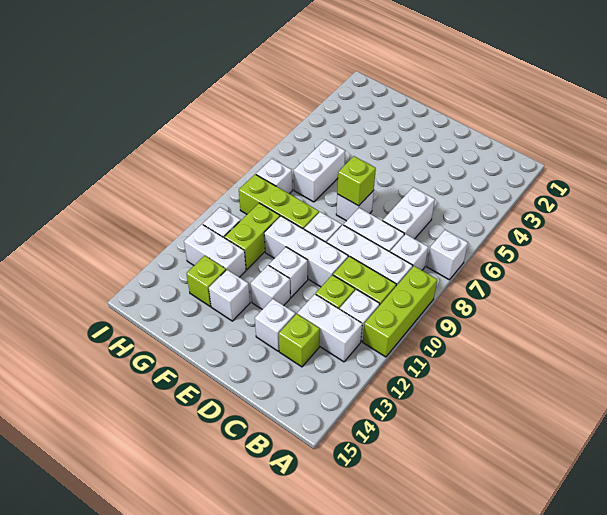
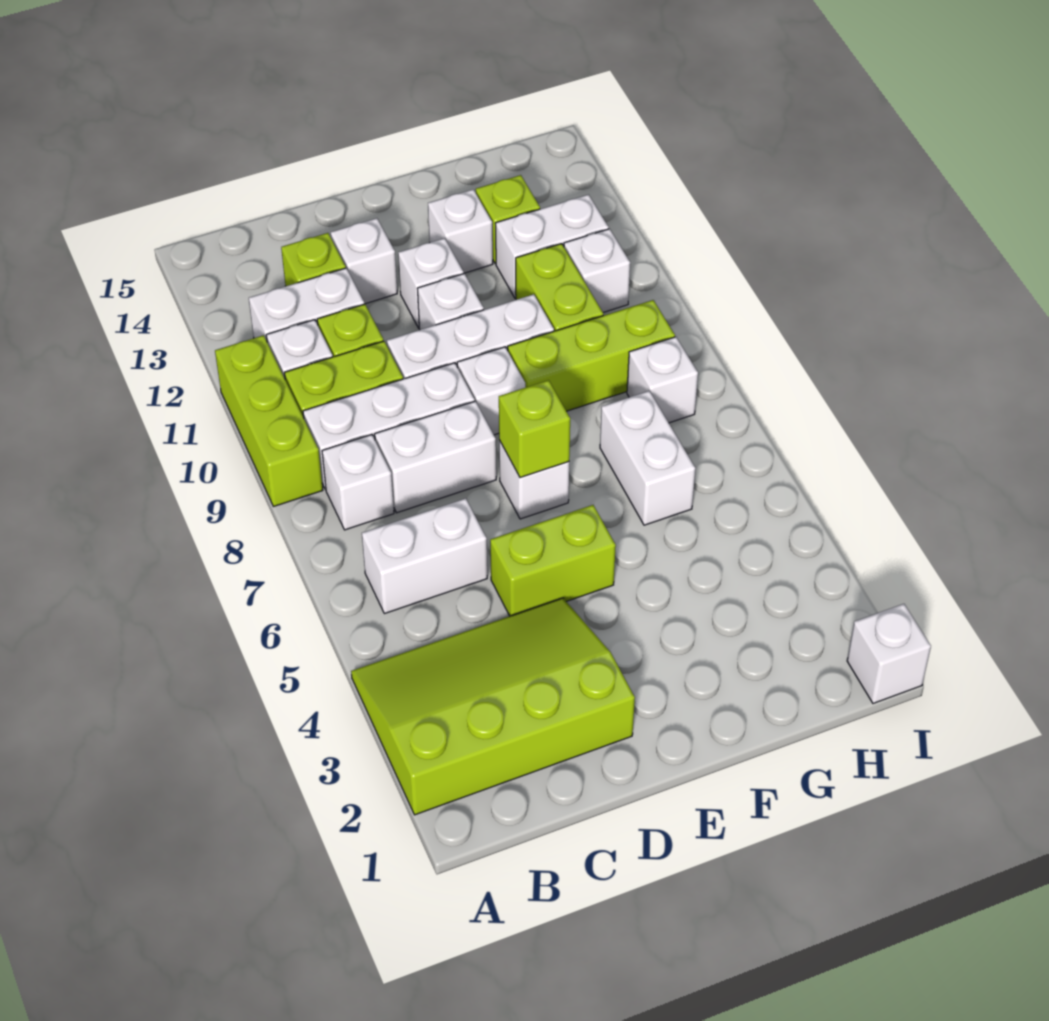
none -> lime 3x4 slope [351,598,635,815]
white 1x1 brick [427,230,468,280] -> white 1x1 brick moved to [847,604,931,703]
white 1x2 brick [383,187,435,239] -> white 1x2 brick turned to [362,498,487,614]
none -> lime 1x2 brick [490,505,616,616]

